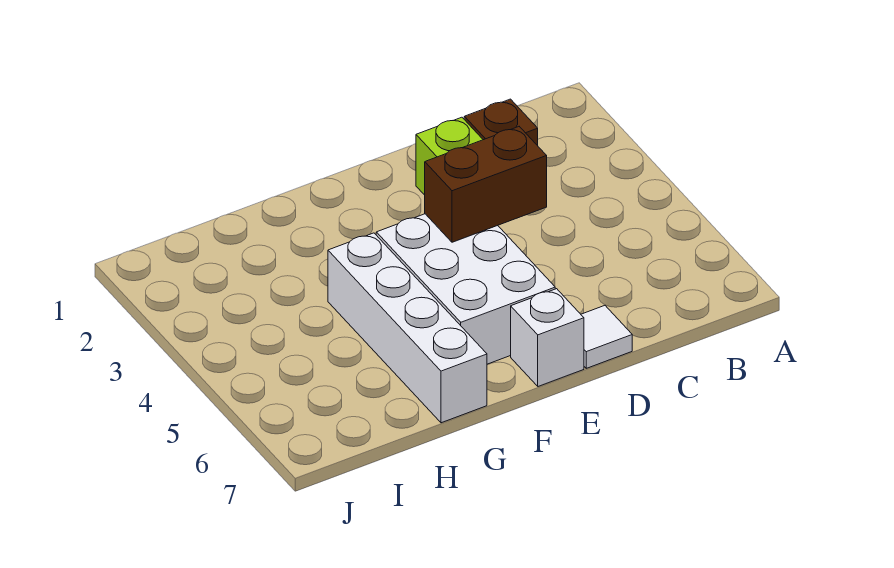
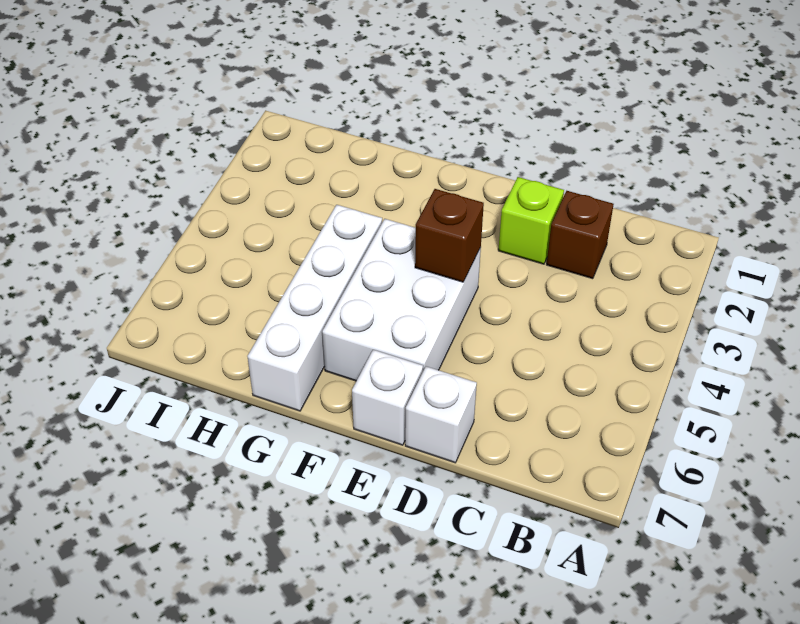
brown 1x2 brick [425,127,547,242] -> brown 1x1 brick [415,189,484,282]
white 1x1 tile [581,306,632,368] -> white 1x1 brick [405,366,477,463]

